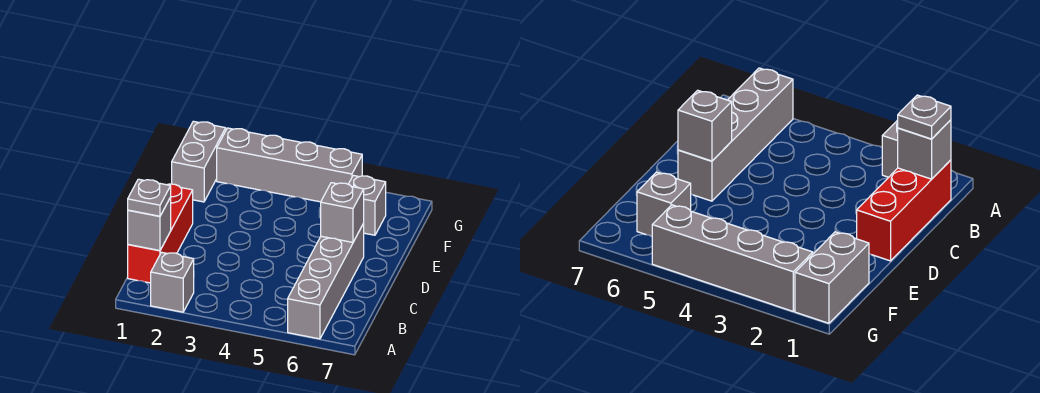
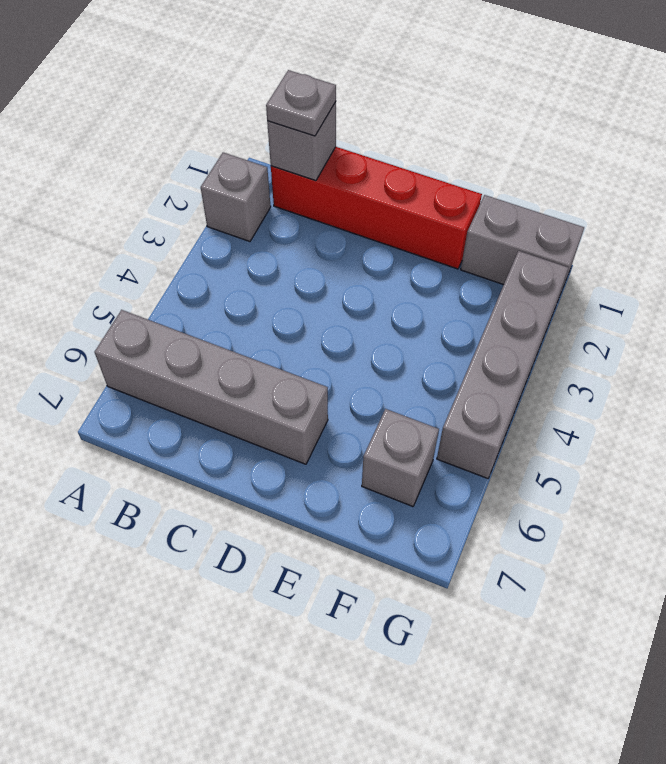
red 1x3 brick [128,184,193,283] -> red 1x4 brick [271,147,482,269]
grey 1x1 brick [321,183,364,242] -> none

